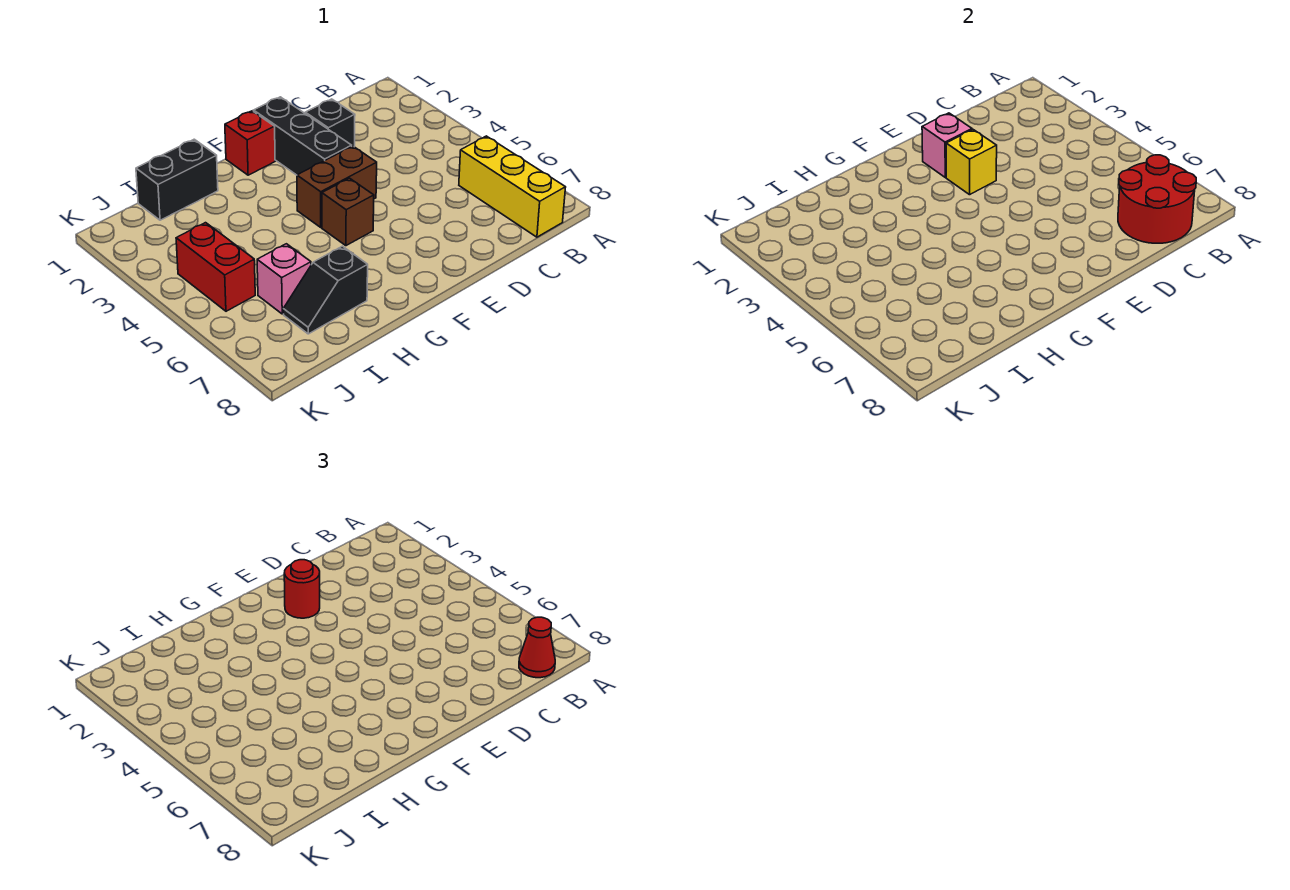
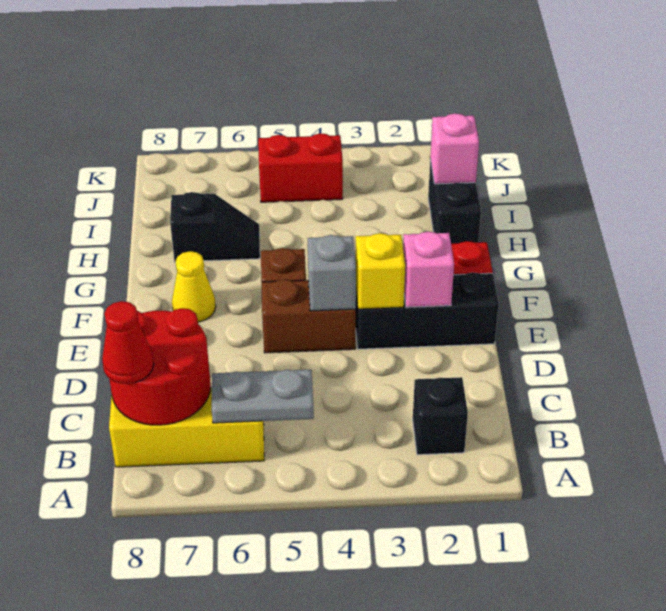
none -> grey 1x2 plate [212,370,314,423]
black 1x1 brick [305,99,355,146] -> black 1x1 brick moved to [413,377,468,455]
red 1x1 round brick [284,560,320,618] -> none
brown 1x2 brick [297,146,377,227] -> brown 1x2 brick turned to [262,280,356,353]
none -> grey 1x1 brick [308,235,356,311]
none -> yellow 1x1 cone [172,251,216,322]
black 1x2 slope [283,246,368,334] -> black 1x2 slope turned to [170,192,260,262]
pink 1x1 brick [257,244,311,314] -> pink 1x1 brick moved to [430,113,479,184]

